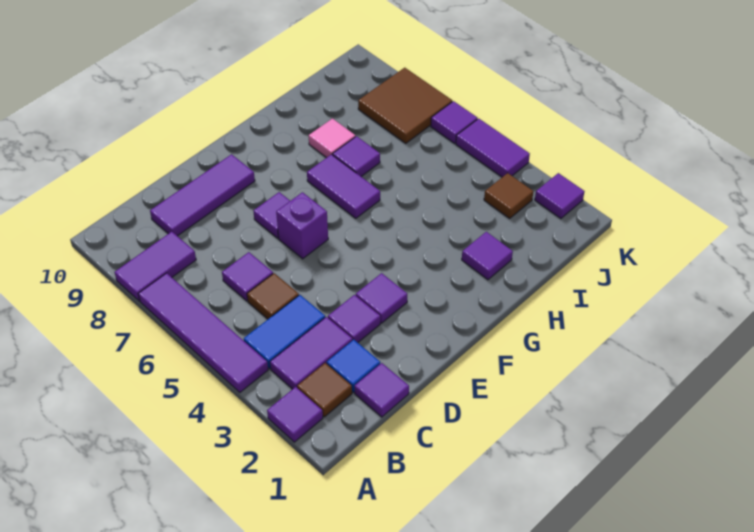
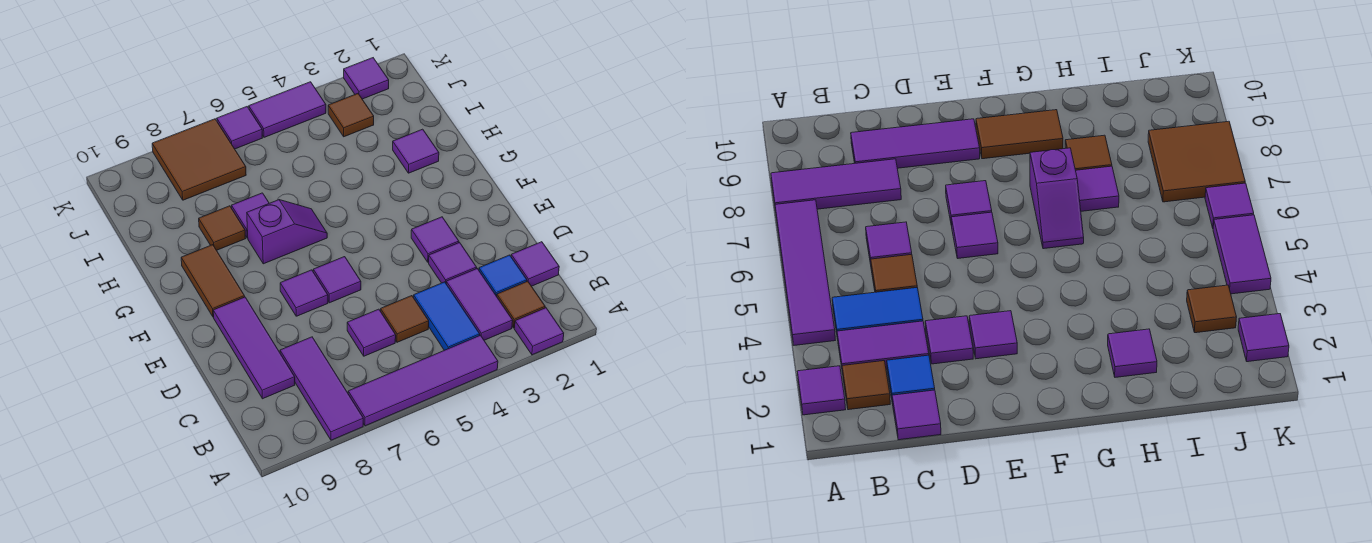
purple 1x2 tile [114,232,196,301] -> purple 1x3 tile [280,337,363,440]
purple 1x1 brick [276,192,328,259] -> purple 1x1 tile [313,257,361,303]
none -> brown 1x2 tile [181,245,245,317]
purple 1x2 tile [307,154,380,218] -> purple 1x2 slope [247,200,327,264]
pink 1x1 tile [309,119,355,158] -> brown 1x1 tile [199,206,246,250]

